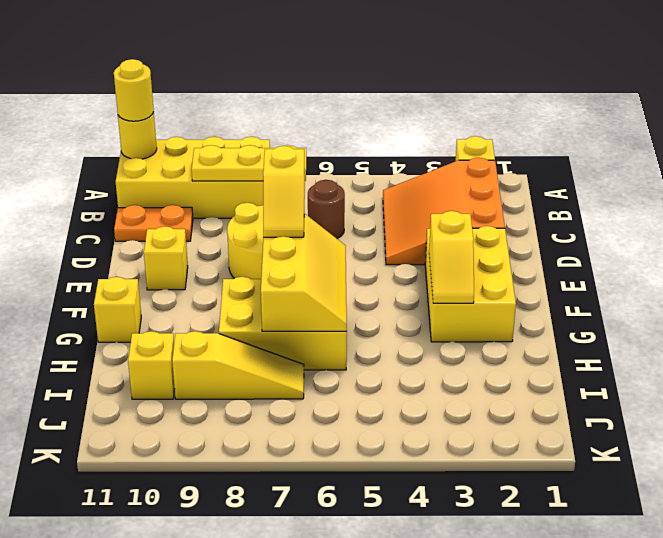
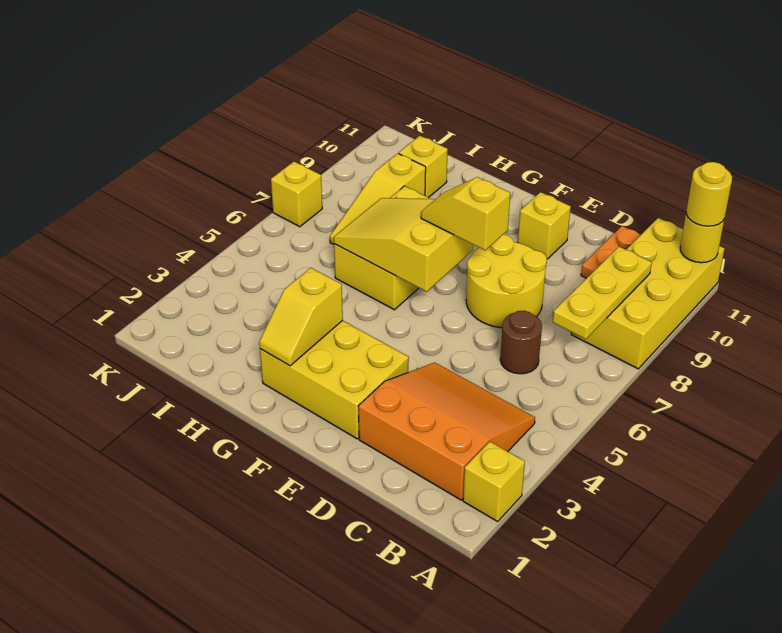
yellow 1x2 slope [429,211,474,303] -> yellow 1x2 slope turned to [259,268,343,366]
yellow 2x3 slope [261,214,347,331] -> yellow 2x3 slope turned to [334,198,473,292]
yellow 1x1 brick [94,277,141,342] -> yellow 1x1 brick moved to [271,162,322,227]

